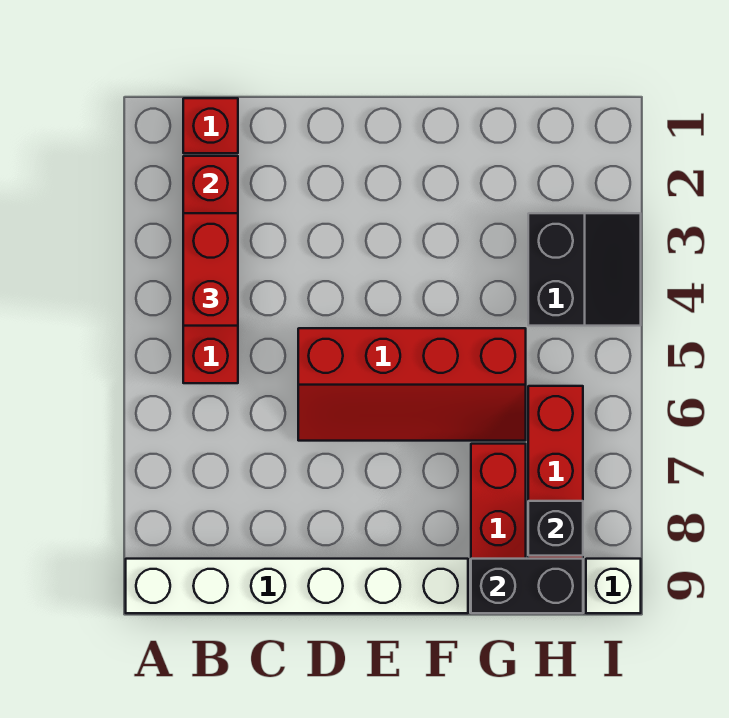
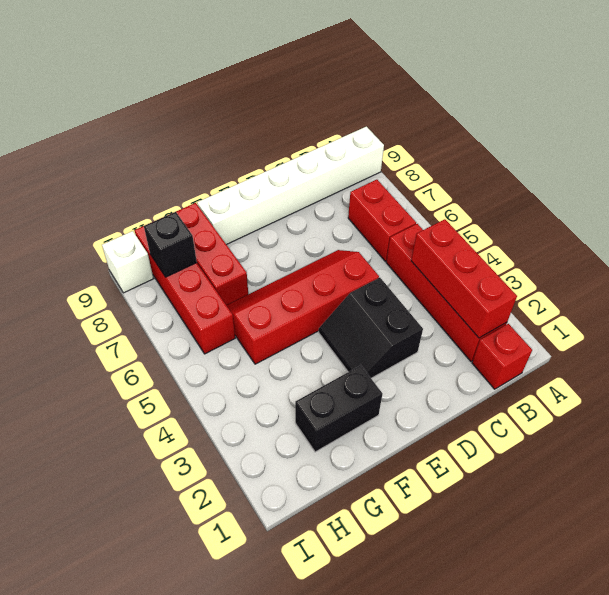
red 1x2 brick [183,213,238,326] -> red 1x2 brick moved to [348,180,416,261]
black 1x2 brick [471,559,583,613] -> black 1x2 brick moved to [295,365,382,452]
black 2x2 slope [528,213,641,326] -> black 2x2 slope moved to [319,278,423,378]

